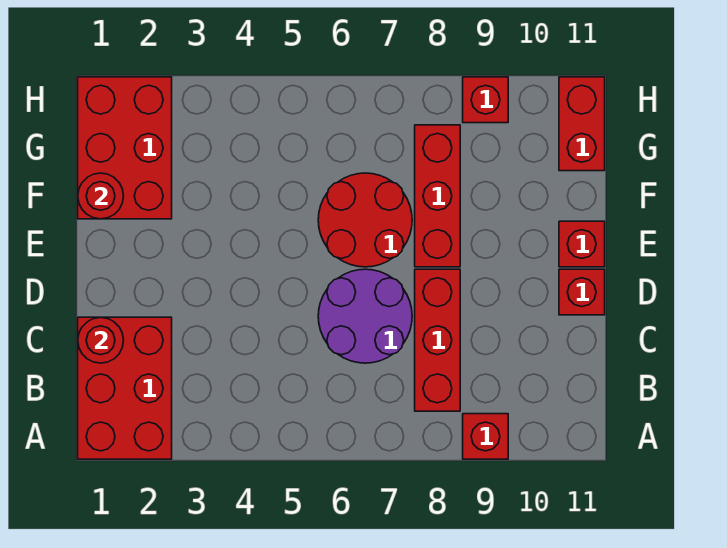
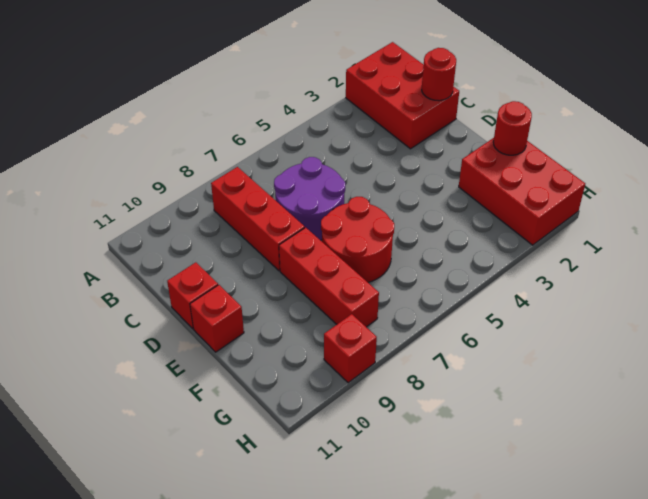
red 1x1 brick [463,414,508,459] -> none
red 1x2 brick [559,77,605,171] -> none

